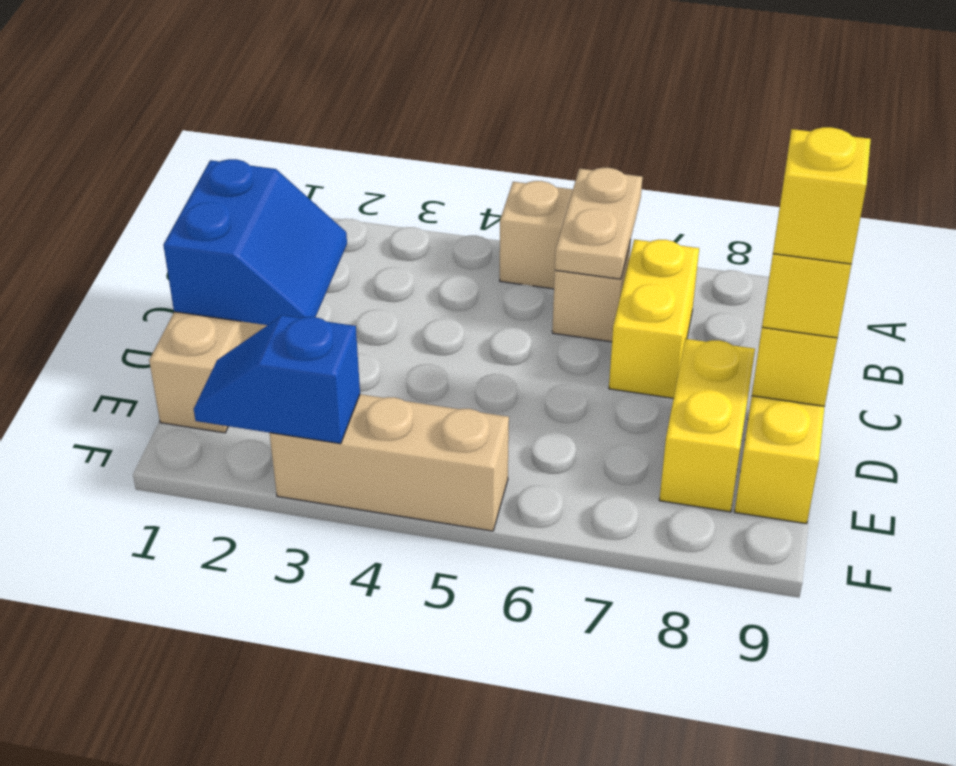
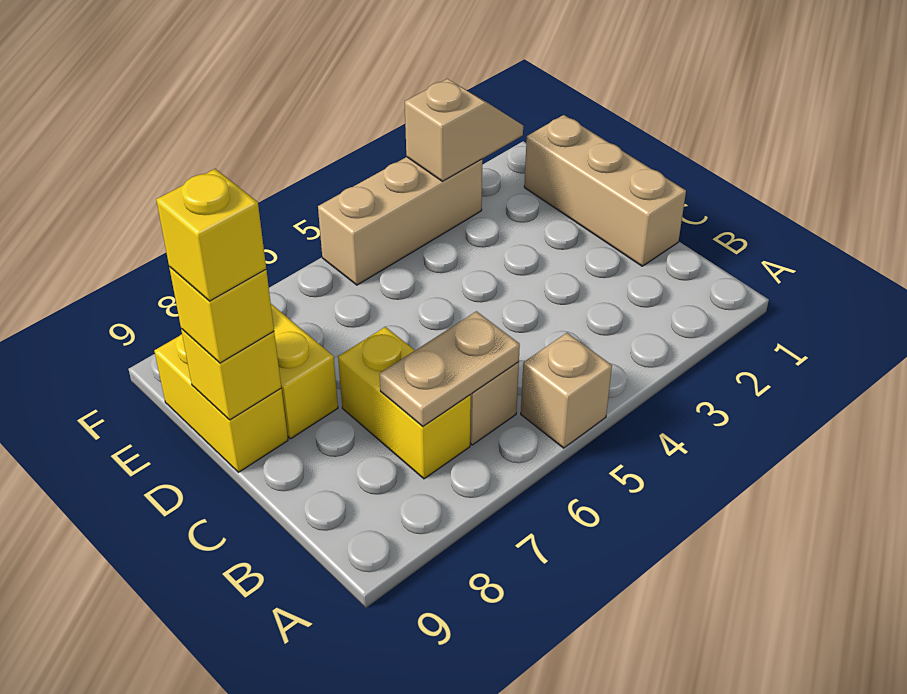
tan 1x2 plate [555,168,642,279] -> tan 1x2 plate turned to [380,311,520,427]
blue 2x2 slope [163,159,347,325] -> none
blue 1x2 slope [194,315,360,444] -> tan 1x2 slope [405,79,523,181]

